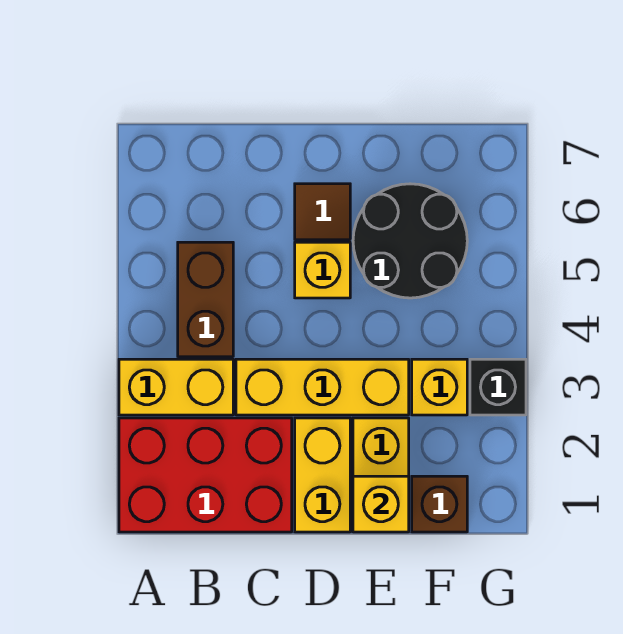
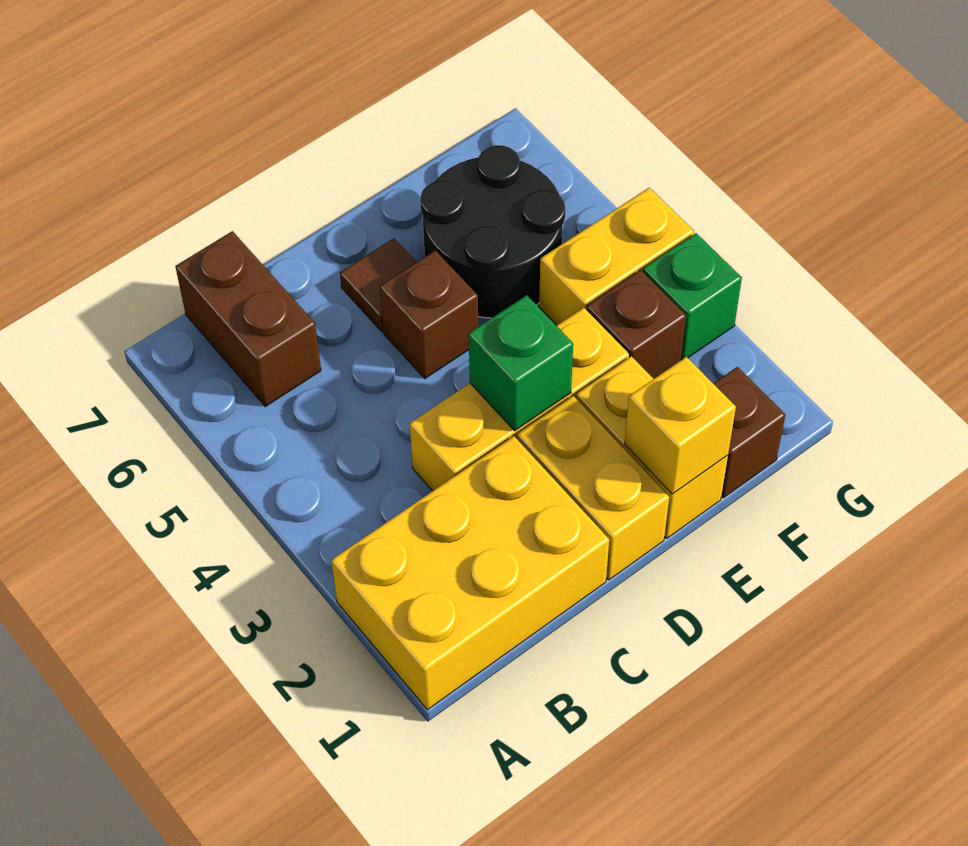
red 2x3 brick [119,418,292,532] -> yellow 2x3 brick [331,436,609,710]
yellow 1x2 brick [119,359,233,415] -> yellow 1x2 brick moved to [539,188,694,325]
brown 1x2 brick [178,242,233,357] -> brown 1x2 brick moved to [175,231,321,407]
none -> green 1x1 brick [469,295,573,431]
yellow 1x1 brick [295,242,350,298] -> brown 1x1 brick [380,251,478,378]
yellow 1x1 brick [412,359,467,415] -> brown 1x1 brick [586,270,686,379]
black 1x1 brick [470,359,526,415] -> green 1x1 brick [643,233,742,360]

